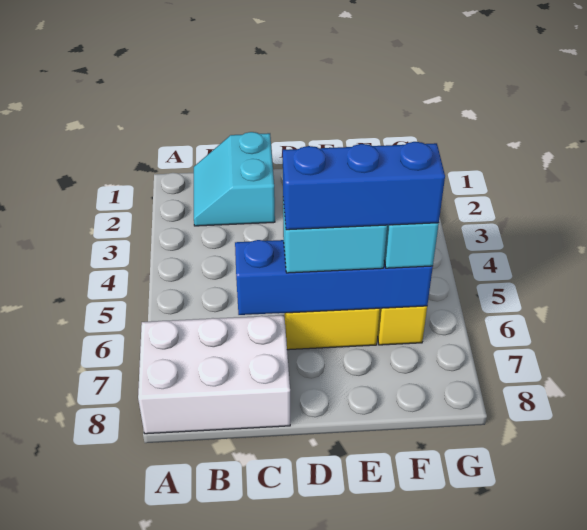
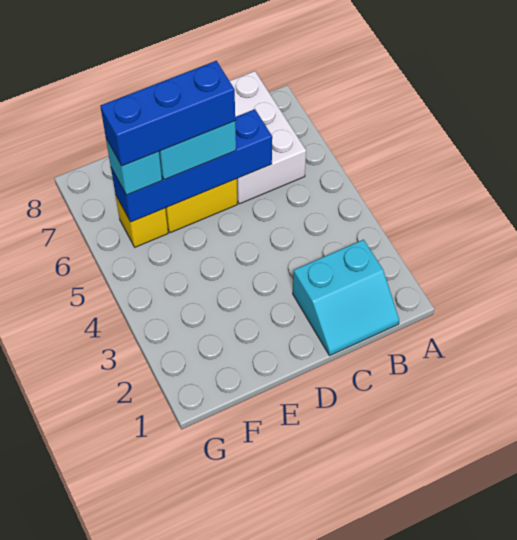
white 2x3 brick [138,315,290,434] -> white 2x3 brick turned to [230,71,306,204]
cyan 2x2 slope [194,132,275,226] -> cyan 2x2 slope turned to [293,240,399,356]

